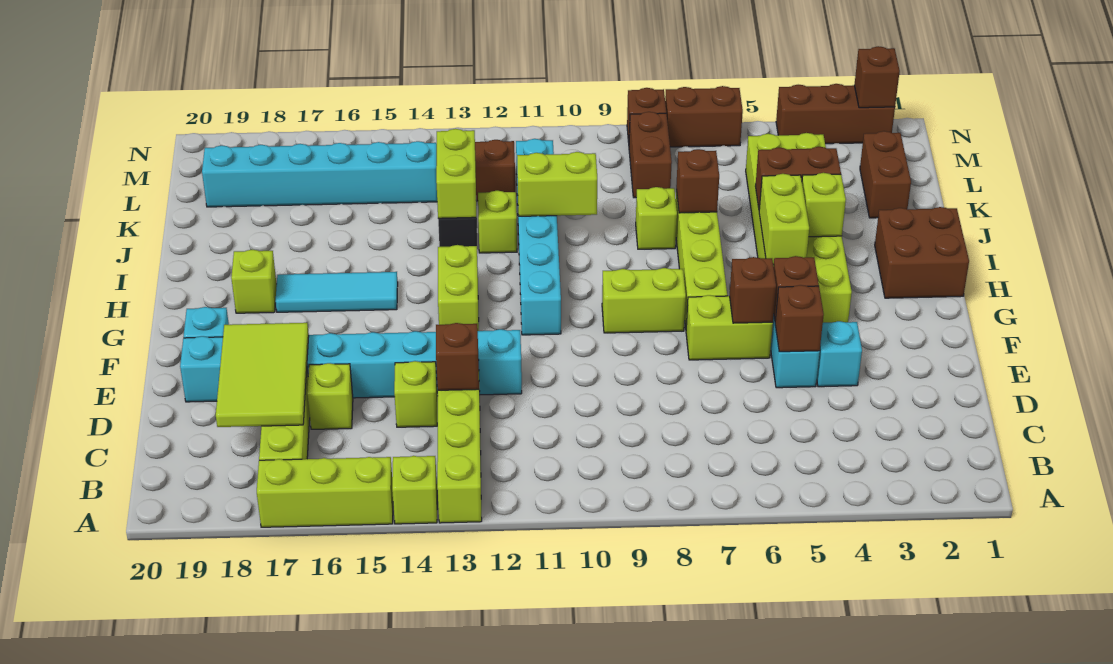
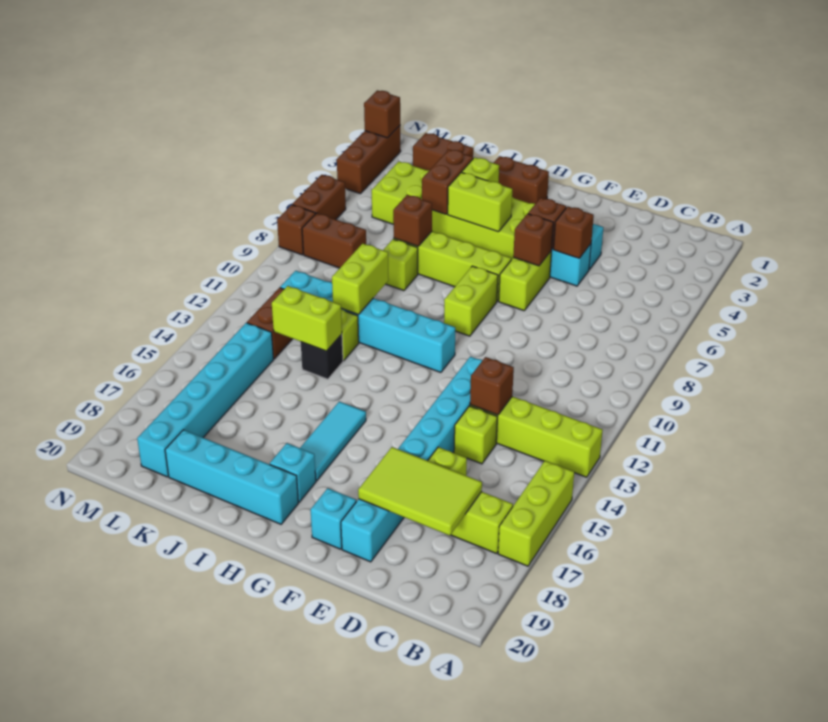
lime 1x1 brick [392,456,437,524] -> none
lime 1x2 brick [438,245,479,331] -> none
brown 2x2 brick [875,207,969,298] -> brown 1x2 brick [494,156,549,204]
lime 1x1 brick [231,250,277,313] -> cyan 1x1 brick [270,443,316,502]
none -> cyan 1x4 brick [165,430,298,524]

